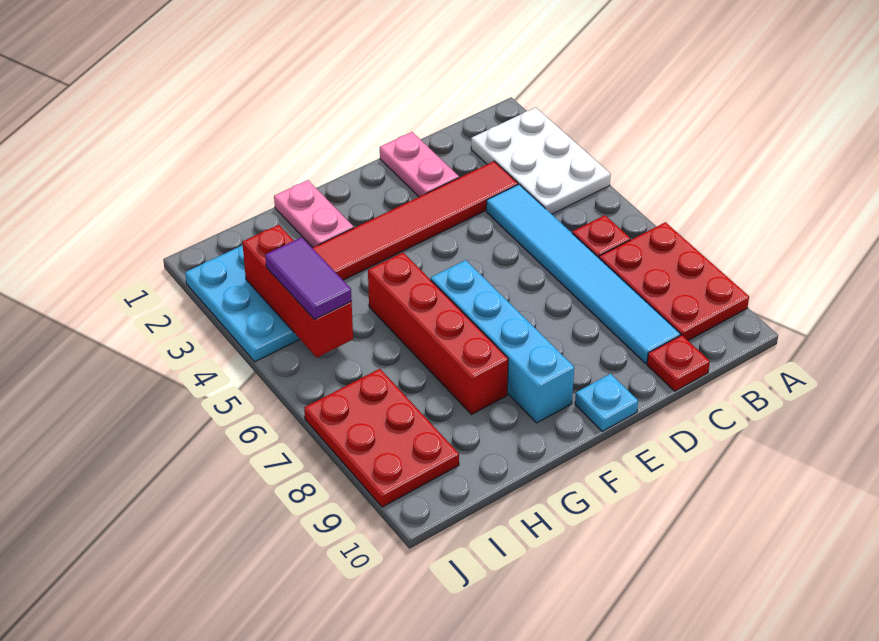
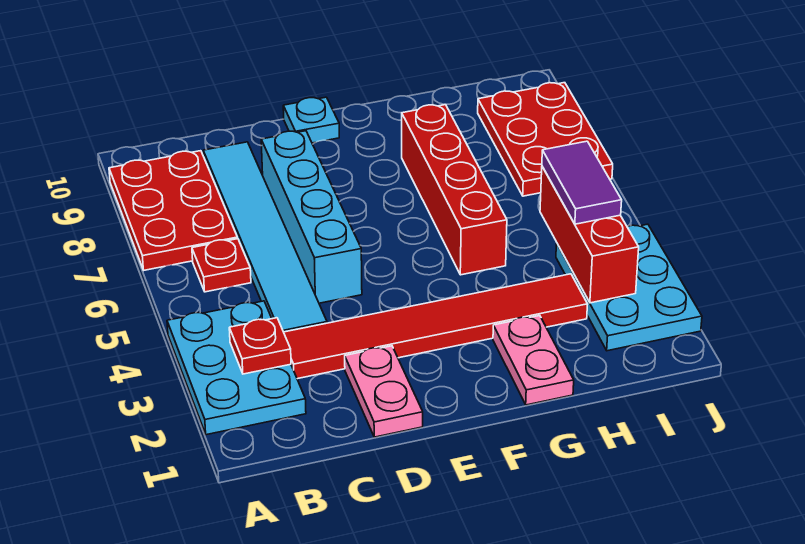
white 2x3 plate [471,108,611,214] -> cyan 2x3 plate [167,301,306,435]
red 1x1 plate [647,335,710,391] -> red 1x1 plate moved to [229,318,291,374]
cyan 1x4 brick [431,260,574,423] -> cyan 1x4 brick moved to [261,131,362,303]

